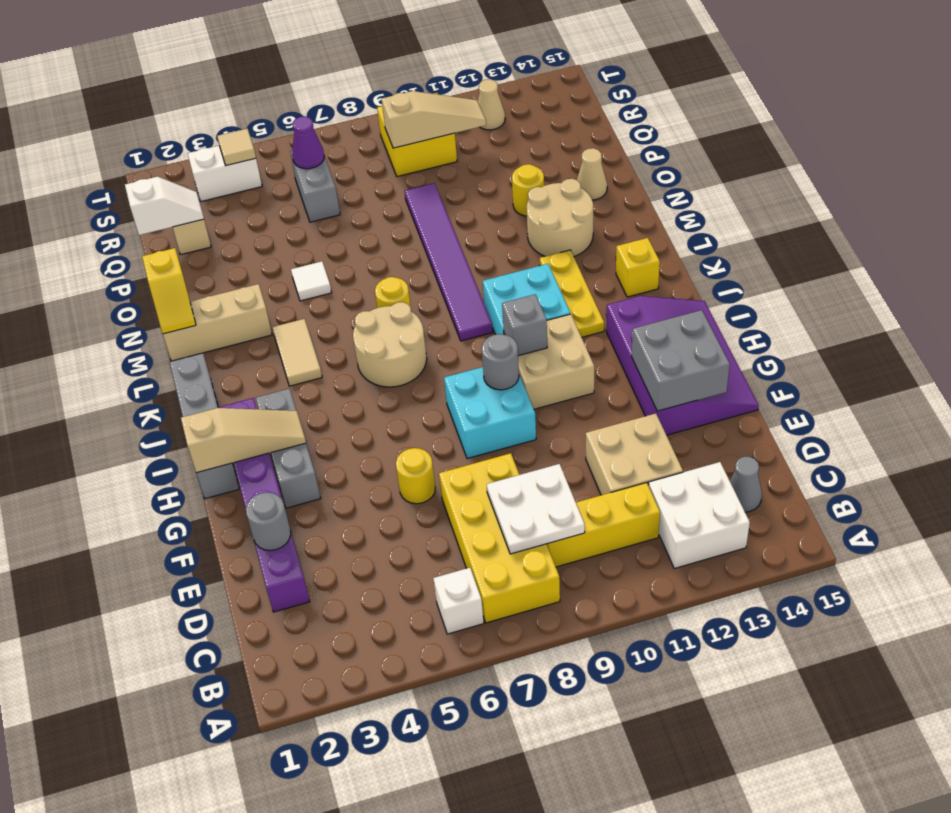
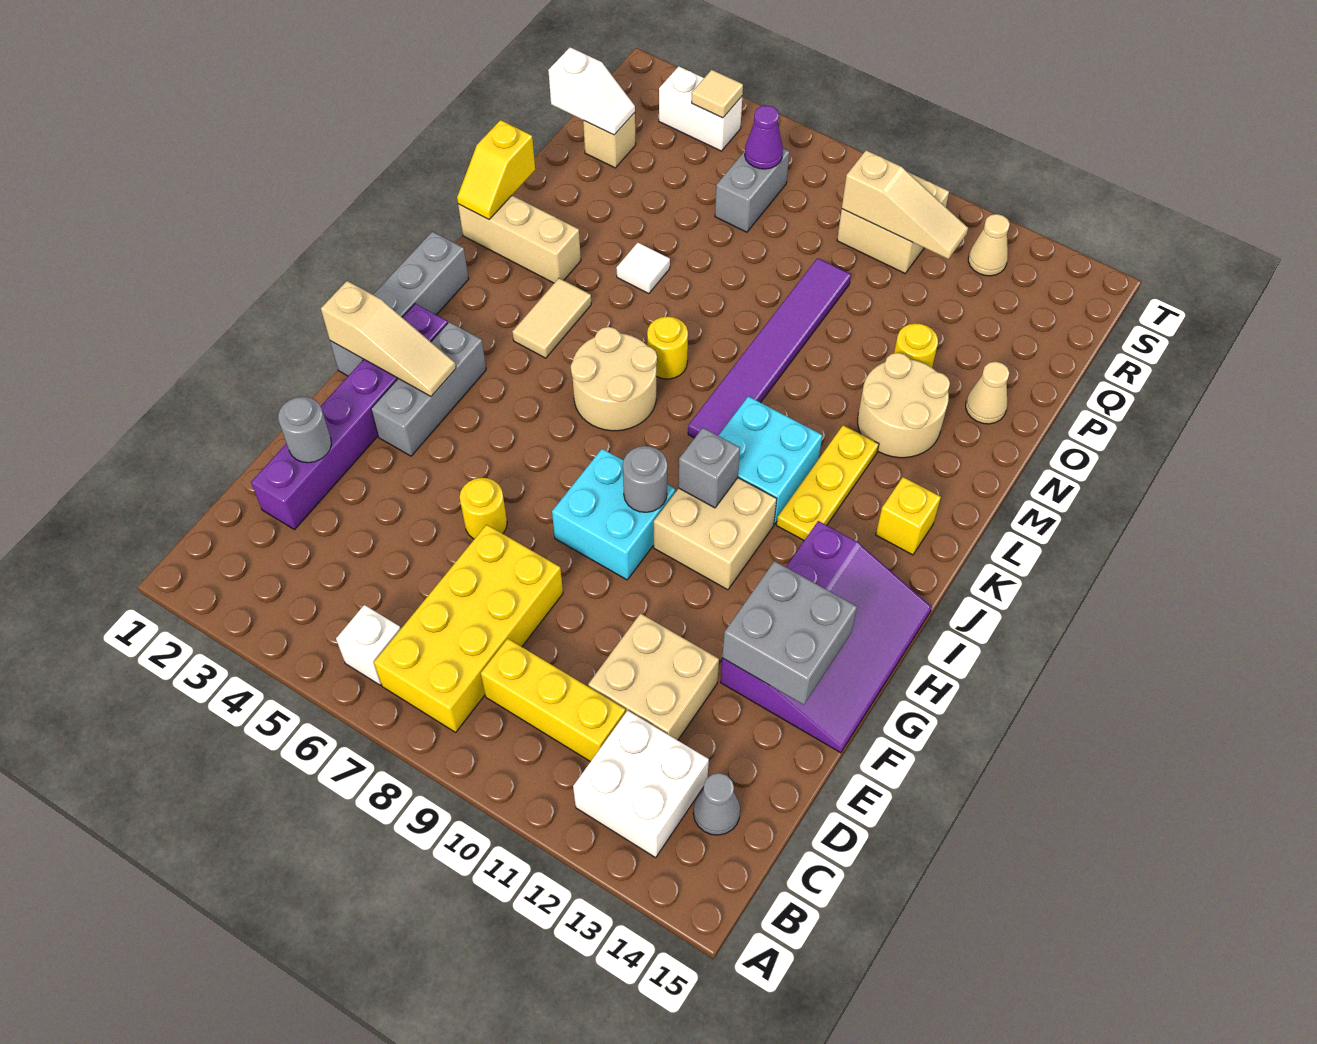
white 2x2 plate [487,464,585,554] -> none
yellow 2x2 brick [377,93,457,177] -> tan 2x2 brick [837,172,949,273]

